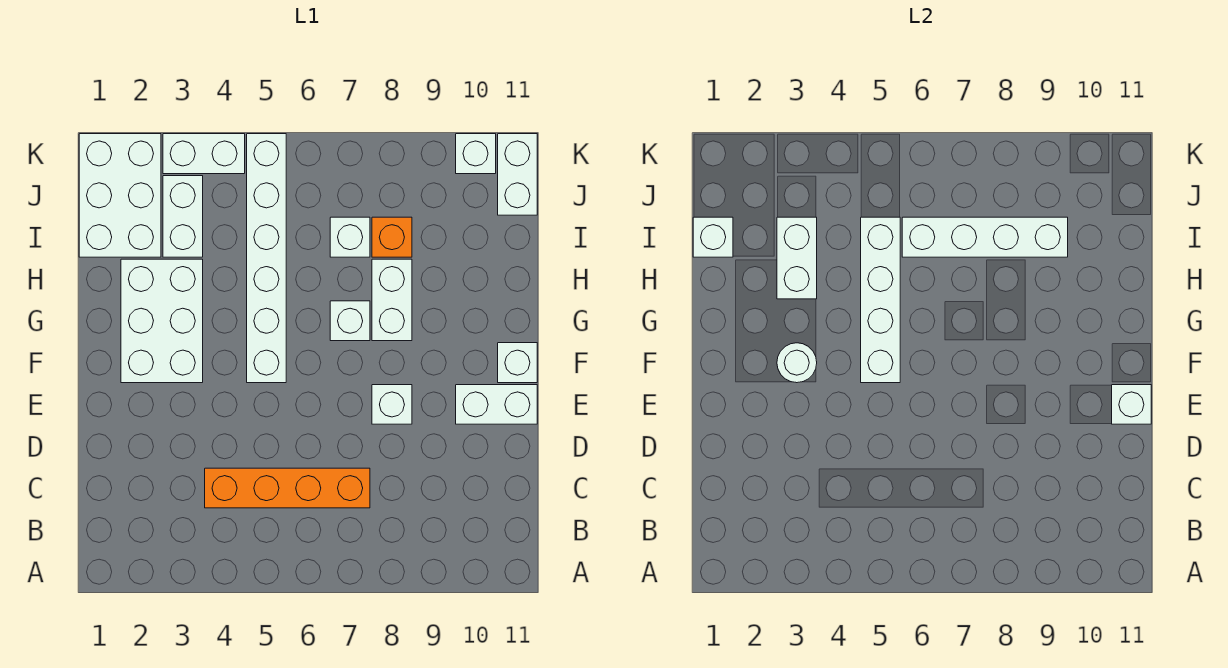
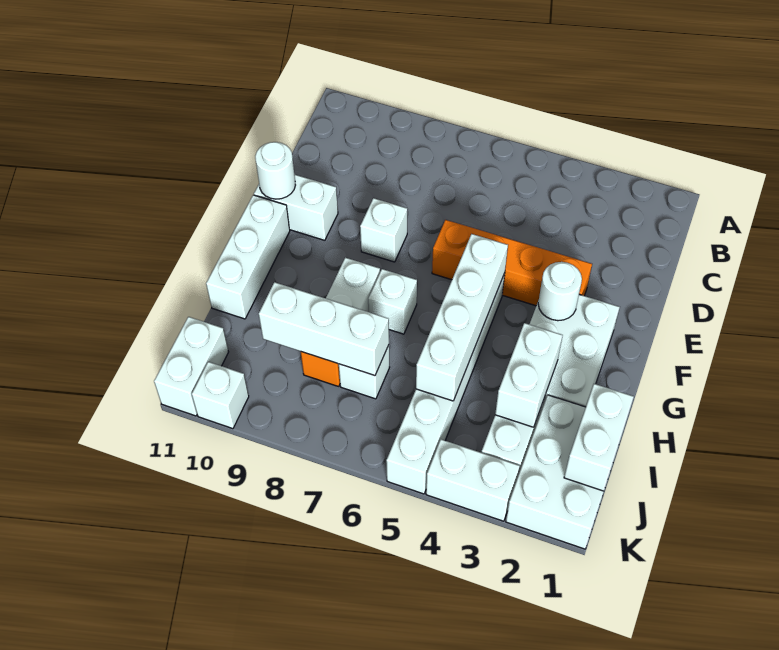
orange 1x4 brick [205,468,370,508] -> orange 1x4 brick moved to [432,220,592,306]
white 1x1 brick [1112,385,1151,424] -> white 1x1 round brick [255,142,295,199]
white 1x1 brick [498,343,537,383] -> white 1x3 brick [206,195,290,319]
white 1x1 brick [693,217,733,257] -> white 1x2 brick [564,384,634,491]
white 1x4 brick [902,217,1068,257] -> white 1x3 brick [259,282,389,376]

